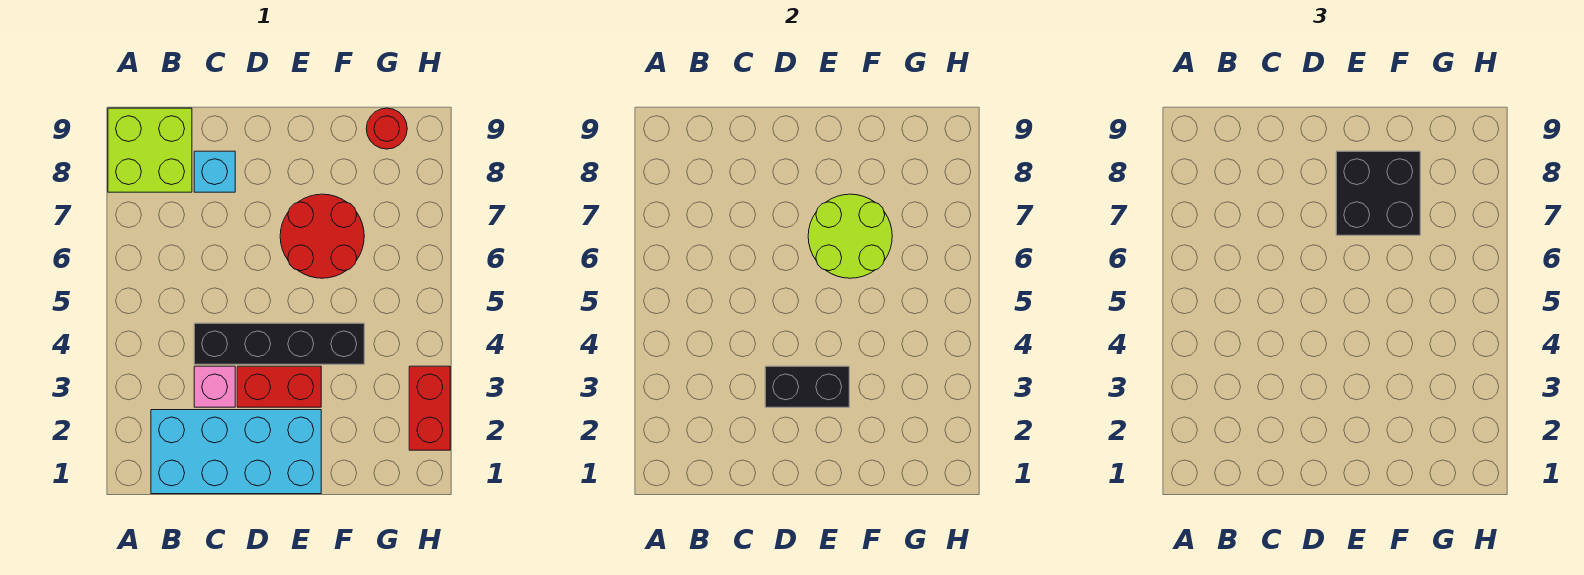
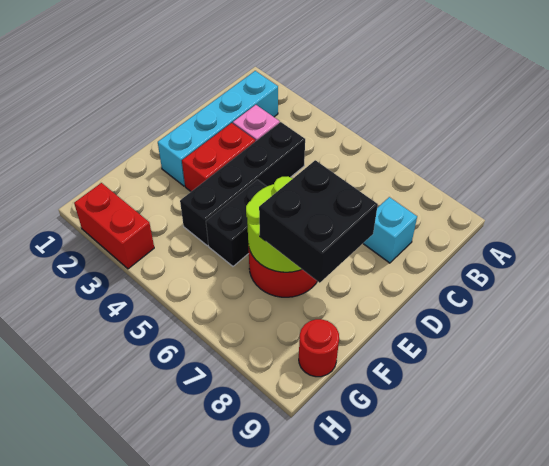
lime 2x2 brick [108,108,192,192] -> none
cyan 2x4 brick [151,410,321,494] -> cyan 1x4 brick [158,71,278,186]
black 1x2 brick [765,366,849,407] -> black 1x2 brick moved to [206,180,267,266]

